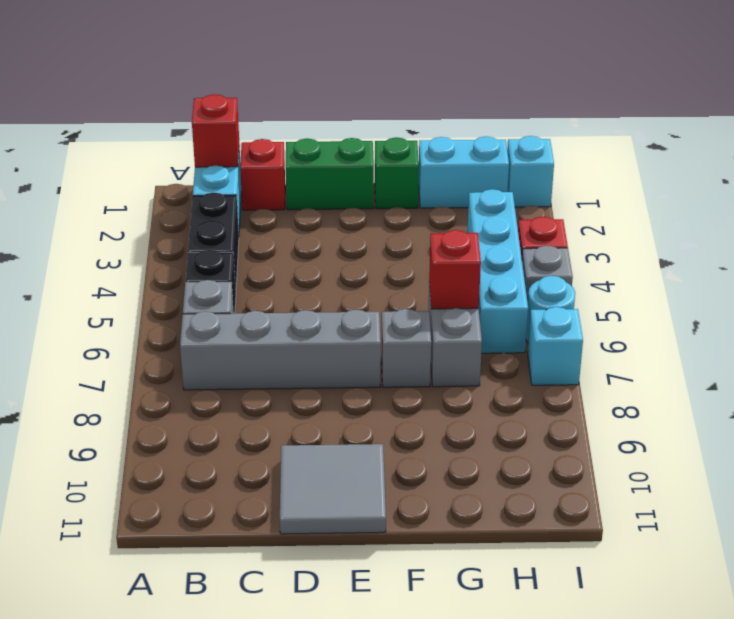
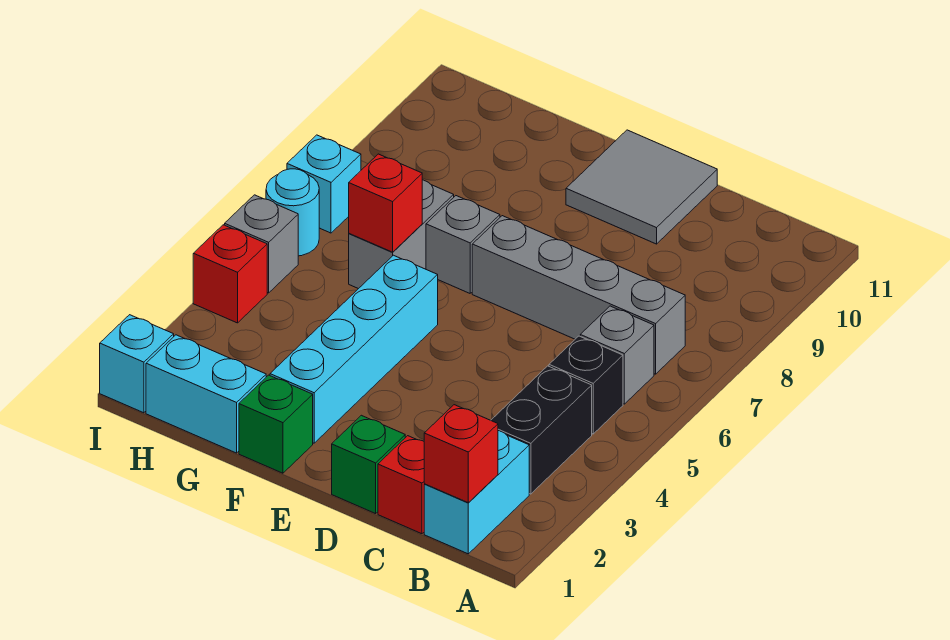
green 1x2 brick [286,138,374,210] -> green 1x1 brick [332,415,405,514]
cyan 1x4 brick [467,189,528,353] -> cyan 1x4 brick moved to [270,255,438,443]

